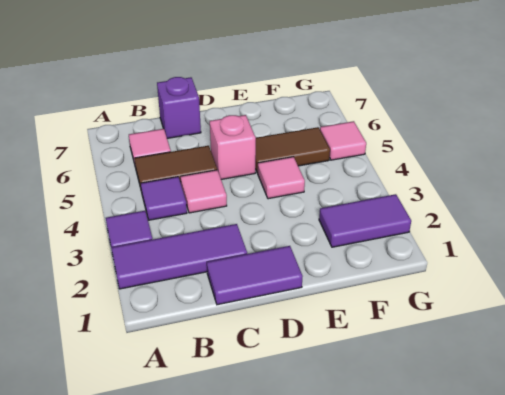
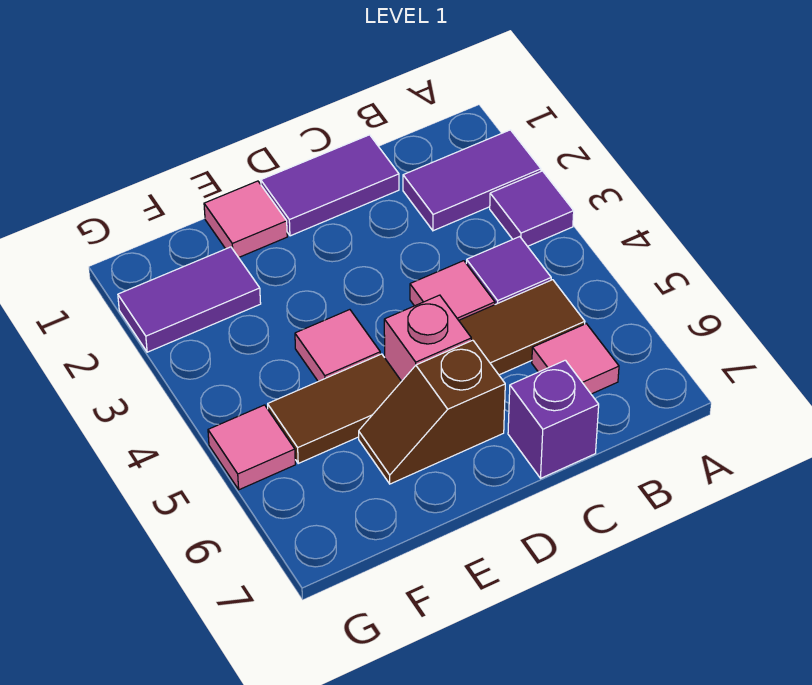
purple 1x3 tile [111,224,247,289] -> purple 1x2 tile [403,130,541,231]
none -> brown 1x2 slope [359,340,505,484]
none -> pink 1x1 tile [204,181,287,258]

